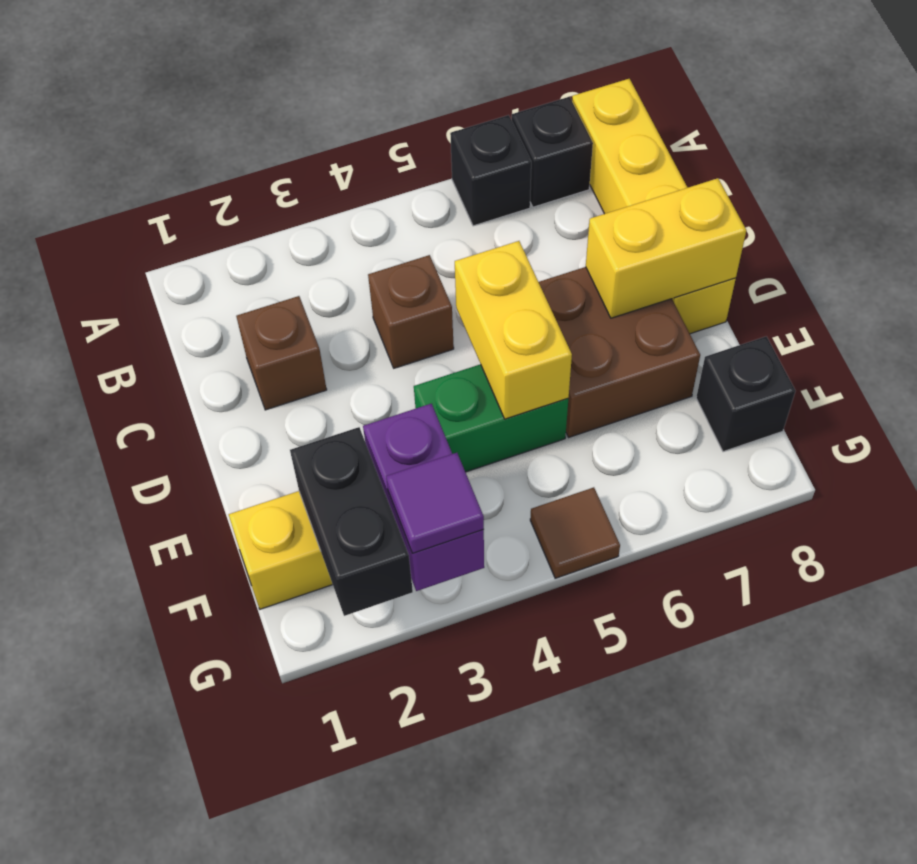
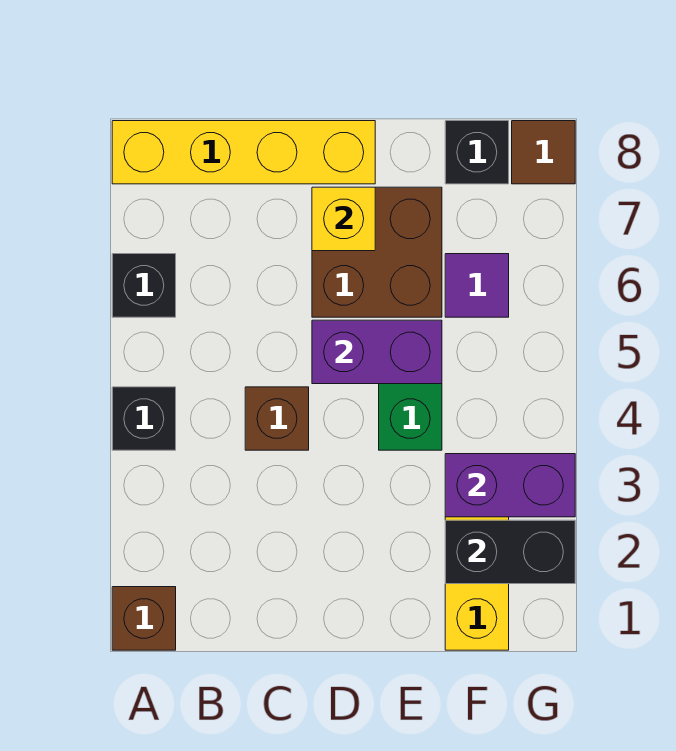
black 1x1 brick [512,97,593,207] -> black 1x1 brick moved to [112,387,176,450]
brown 1x1 brick [236,296,327,410] -> brown 1x1 brick moved to [112,587,176,650]
yellow 1x2 brick [455,241,572,419] -> purple 1x2 brick [312,320,442,384]
yellow 1x2 brick [586,178,746,318] -> yellow 1x1 brick [312,187,375,251]
purple 1x1 tile [386,453,484,554] -> purple 1x1 tile moved to [445,254,509,317]
brown 1x1 tile [530,487,620,578] -> brown 1x1 tile moved to [512,121,575,184]

